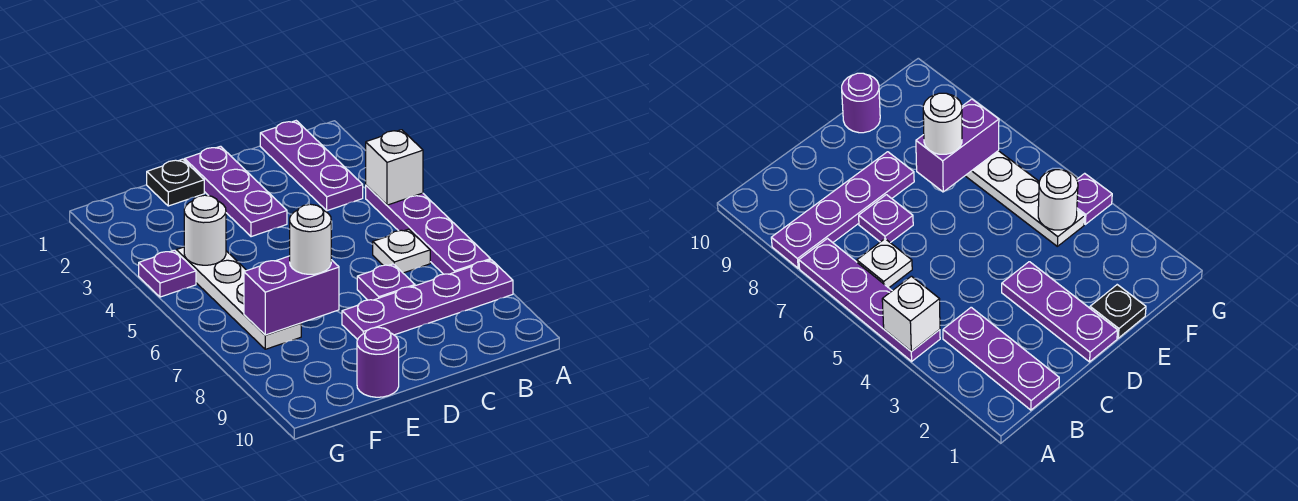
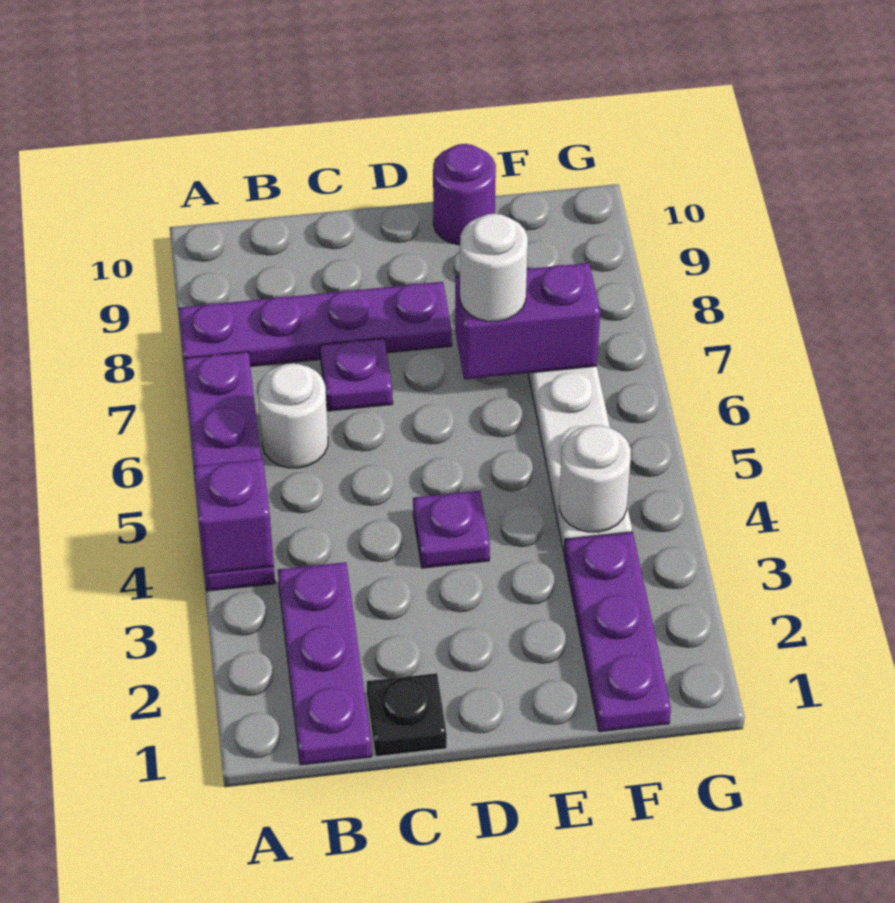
white 1x1 brick [366,130,423,205] -> purple 1x1 brick [194,459,274,574]
white 1x1 plate [373,229,430,273] -> white 1x1 round brick [258,363,328,468]
purple 1x3 plate [185,146,287,237] -> purple 1x3 plate moved to [564,532,671,732]
black 1x1 plate [147,159,204,206] -> black 1x1 plate moved to [366,673,447,756]
purple 1x1 plate [139,250,196,297] -> purple 1x1 plate moved to [413,491,490,568]

